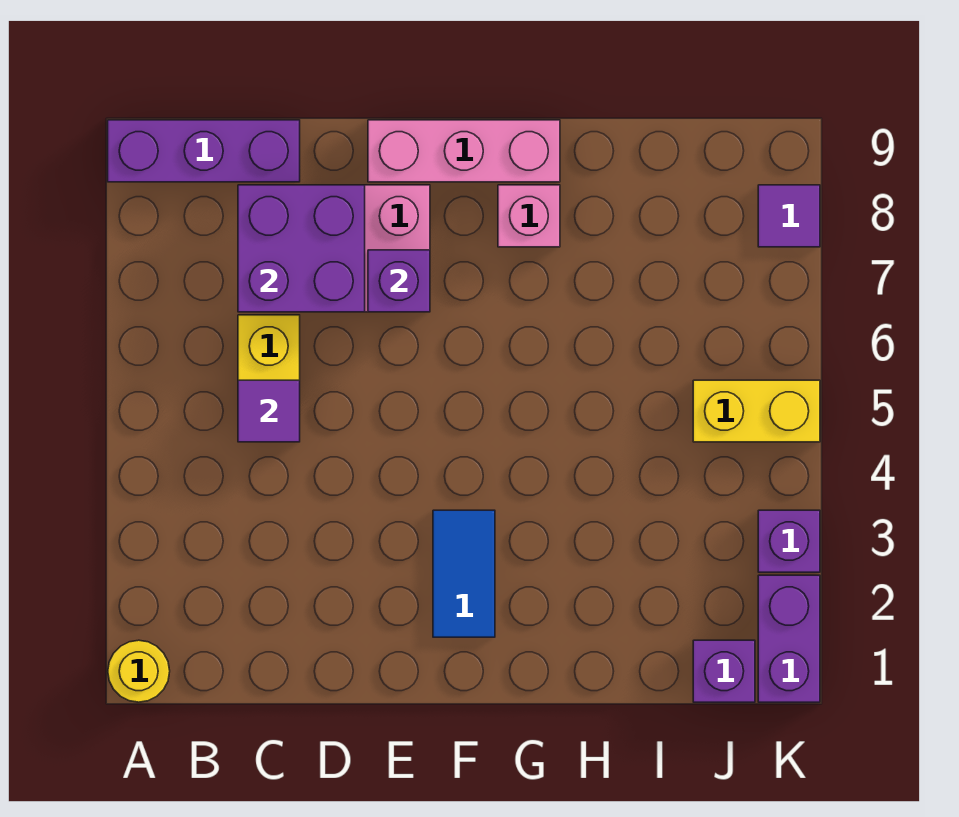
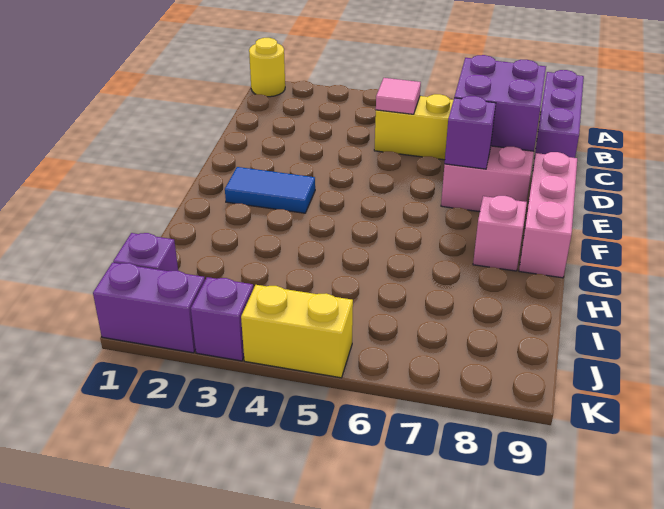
purple 1x1 tile [238,380,300,442] -> pink 1x1 tile [376,78,421,114]
yellow 1x2 brick [693,380,820,442] -> yellow 1x2 brick turned to [241,285,353,378]
purple 1x1 tile [758,185,820,247] -> none

